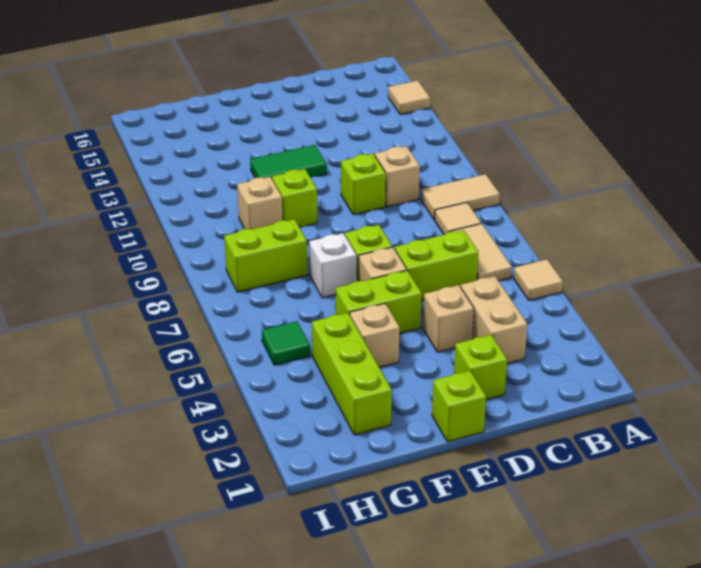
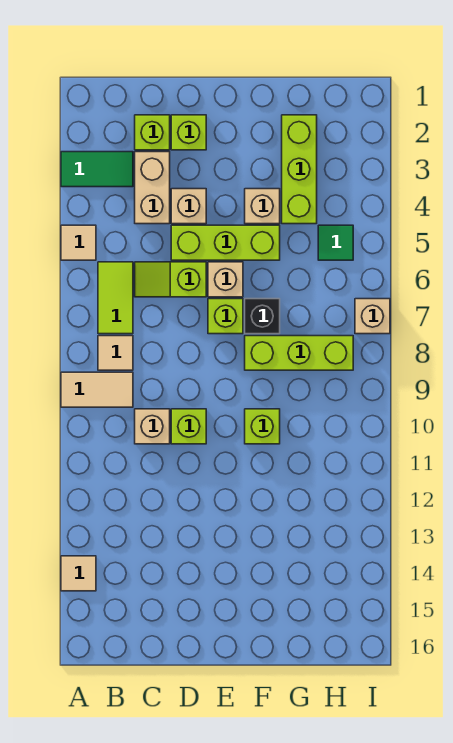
tan 1x2 tile [450,224,512,281] -> lime 1x2 tile [98,262,133,334]
lime 1x2 brick [395,230,478,300] -> lime 1x2 slope [135,262,206,297]
lime 1x1 brick [432,371,486,442] -> lime 1x1 brick moved to [135,115,170,150]
lime 1x2 brick [336,270,422,333] -> lime 1x3 brick [171,225,280,260]
green 1x2 tile [250,145,327,178] -> green 1x2 tile moved to [61,152,133,187]
white 1x1 brick [309,233,356,298] -> black 1x1 brick [245,299,280,334]
lime 1x2 brick [224,219,308,292] -> lime 1x3 brick [245,336,353,370]
tan 1x1 brick [237,177,283,229] -> tan 1x1 brick moved to [355,299,390,334]

